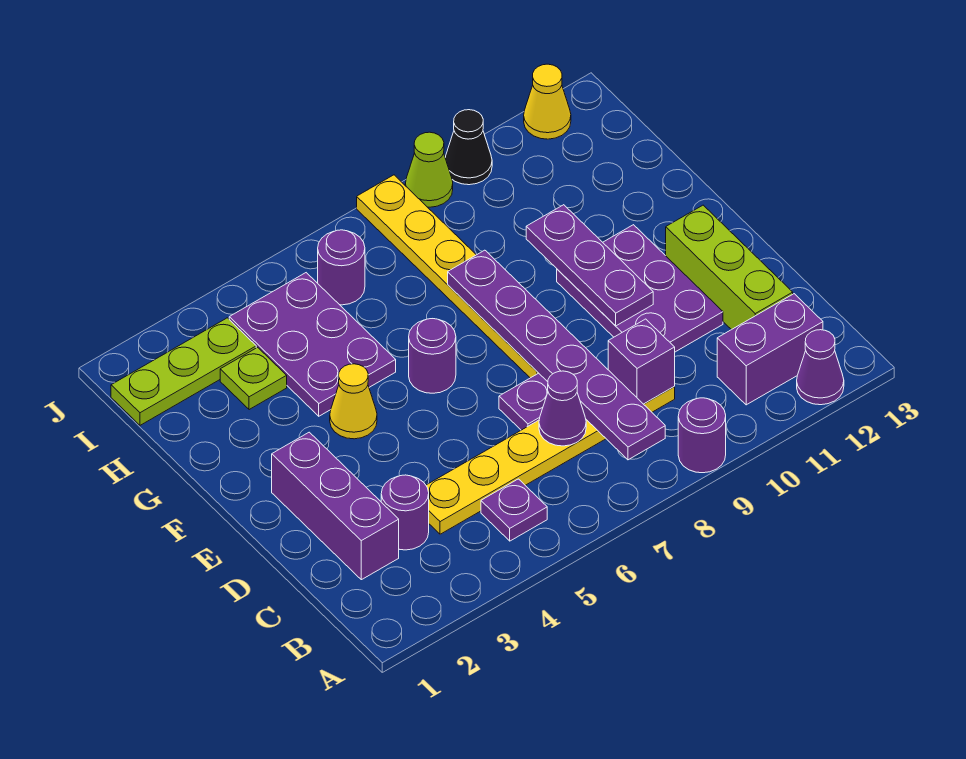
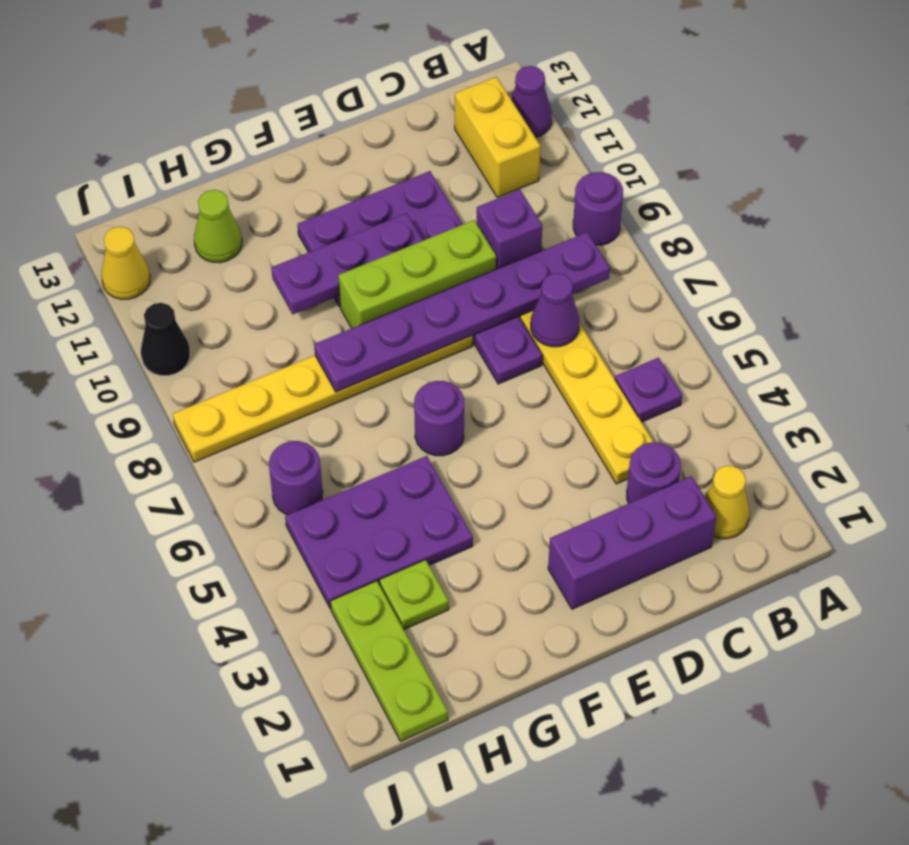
purple 1x2 brick [717,294,823,405] -> yellow 1x2 brick [455,77,540,197]
lime 1x3 brick [666,205,793,330] -> lime 1x3 brick moved to [338,220,496,328]
yellow 1x1 cone [330,364,377,439] -> yellow 1x1 cone moved to [704,466,749,539]
lime 1x1 cone [405,132,453,207] -> lime 1x1 cone moved to [194,190,242,263]

